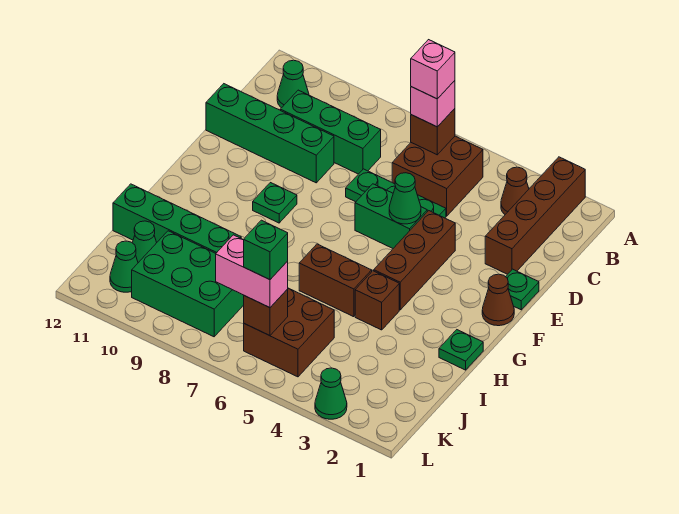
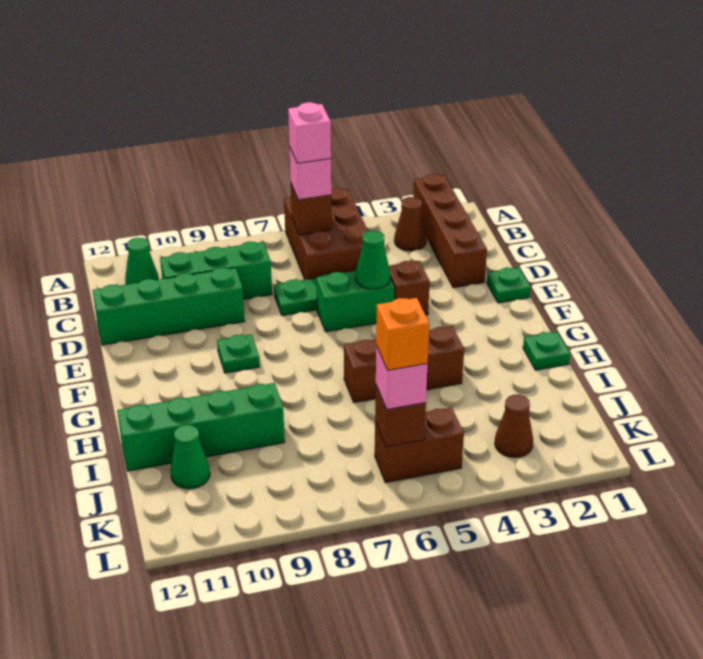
brown 2x2 brick [392,136,483,216] -> brown 2x3 brick [284,188,368,280]
brown 1x3 brick [374,211,455,310] -> brown 1x1 brick [389,261,430,315]
brown 1x1 cone [482,274,514,326] -> brown 1x1 cone moved to [495,395,533,458]
brown 2x2 brick [244,288,334,377] -> brown 1x2 brick [375,407,464,483]
green 2x3 brick [132,231,244,337] -> none
pink 1x2 brick [216,235,288,308] -> pink 1x1 brick [376,346,428,410]
green 1x1 brick [244,220,288,280] -> orange 1x1 brick [376,298,429,370]
green 1x1 cone [110,241,138,292] -> none
green 1x1 cone [315,368,347,419] -> none

